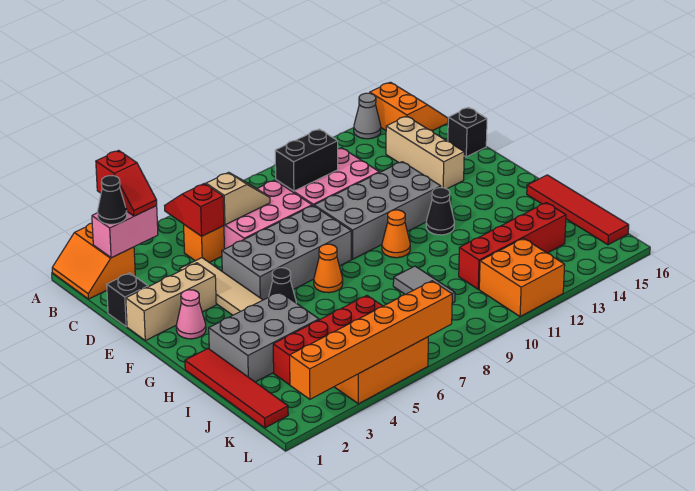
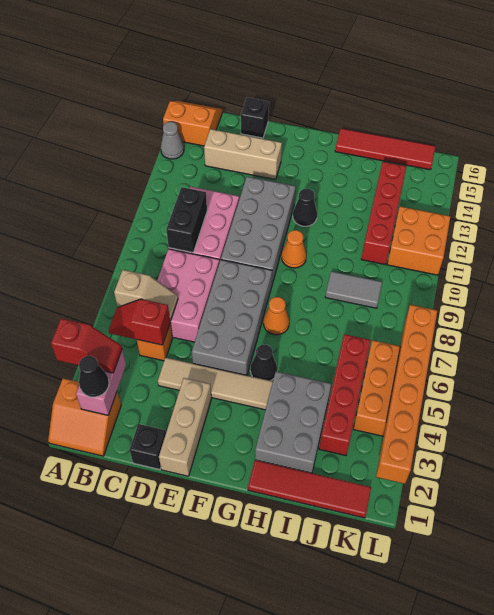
tan 1x2 slope [206,172,270,225] -> tan 1x2 slope turned to [114,270,178,321]
pink 1x1 cone [176,290,206,339] -> none

